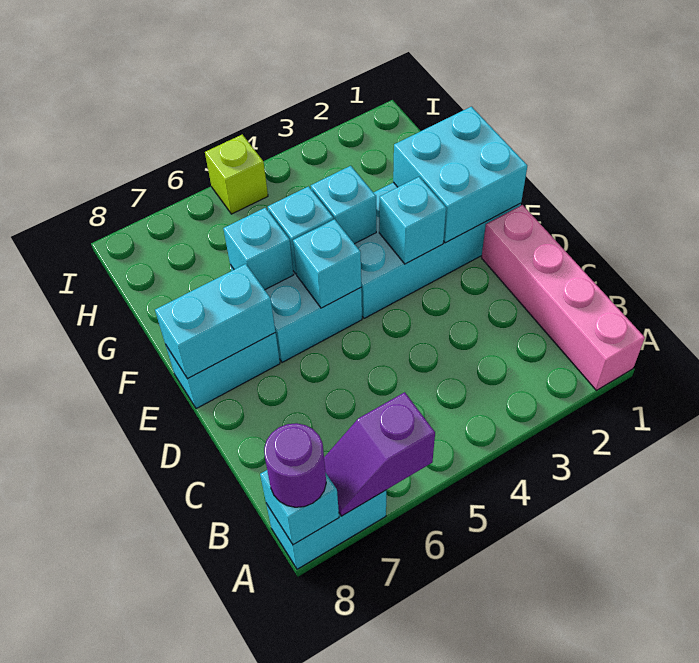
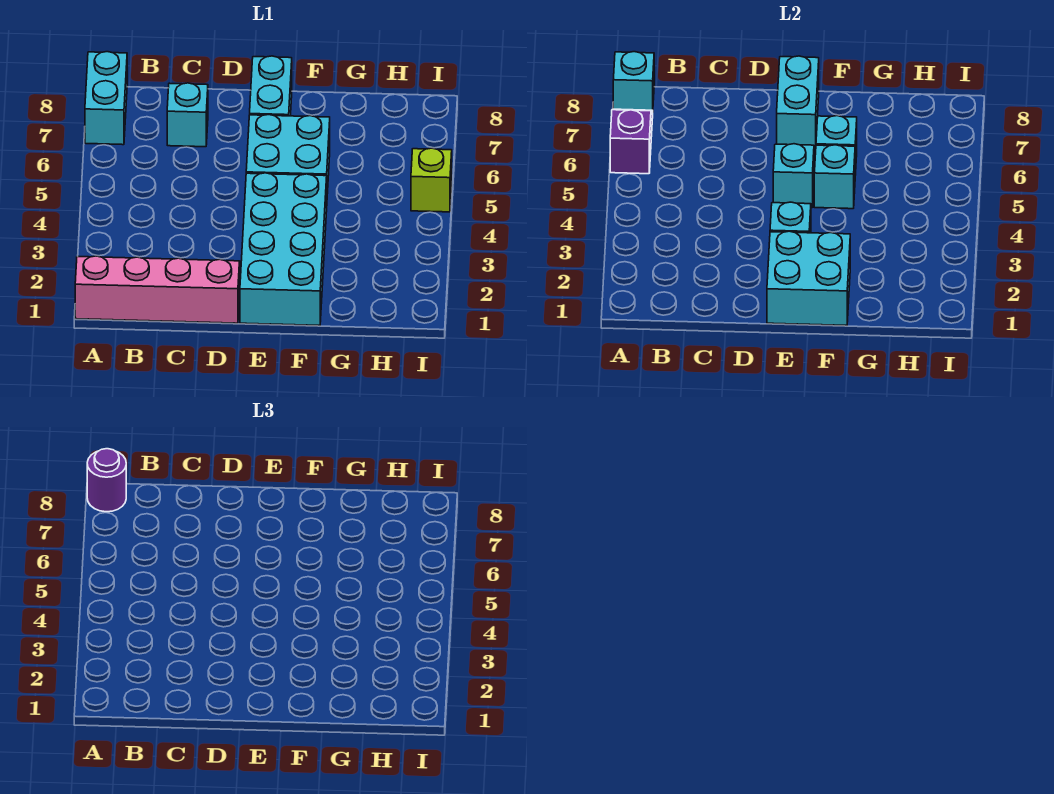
cyan 1x1 brick [311,166,376,244] -> cyan 1x1 brick moved to [167,83,208,147]

